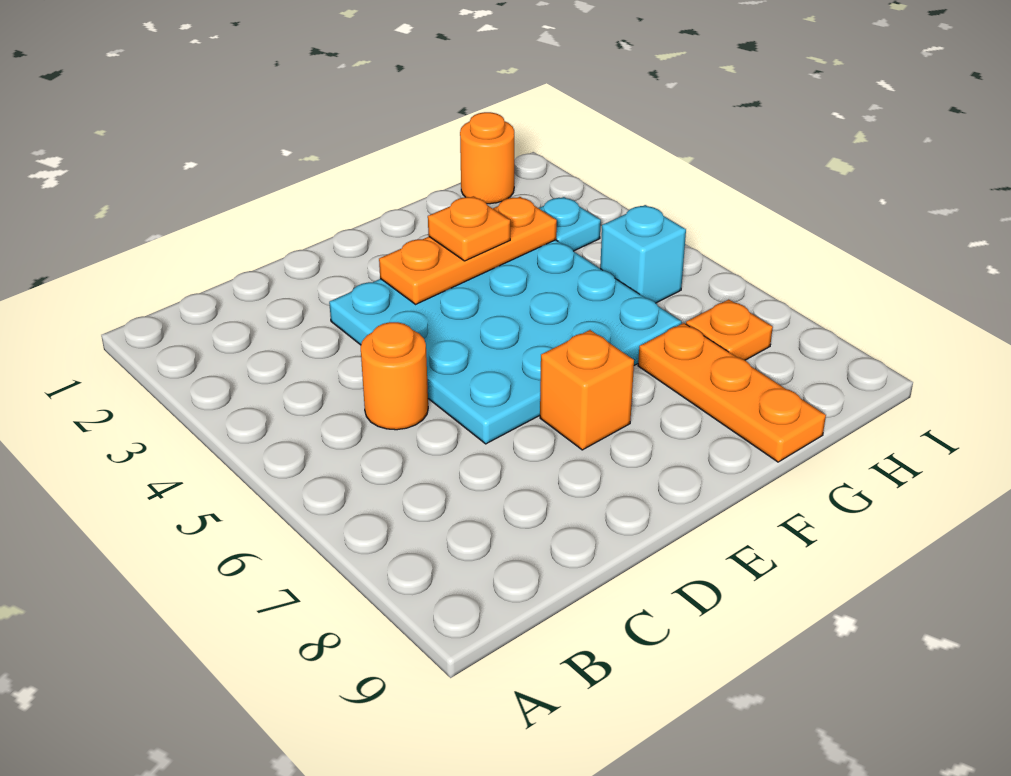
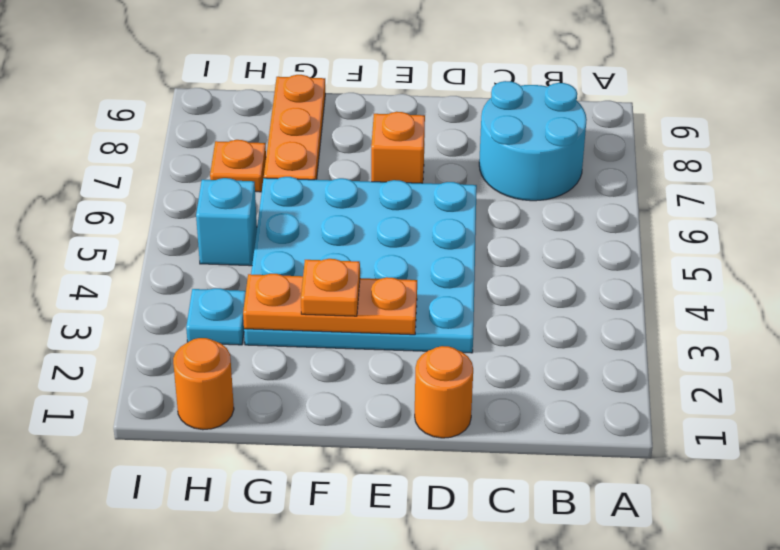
none -> cyan 2x2 round brick [479,81,587,201]
orange 1x1 round brick [361,322,428,430] -> orange 1x1 round brick moved to [415,346,473,438]

